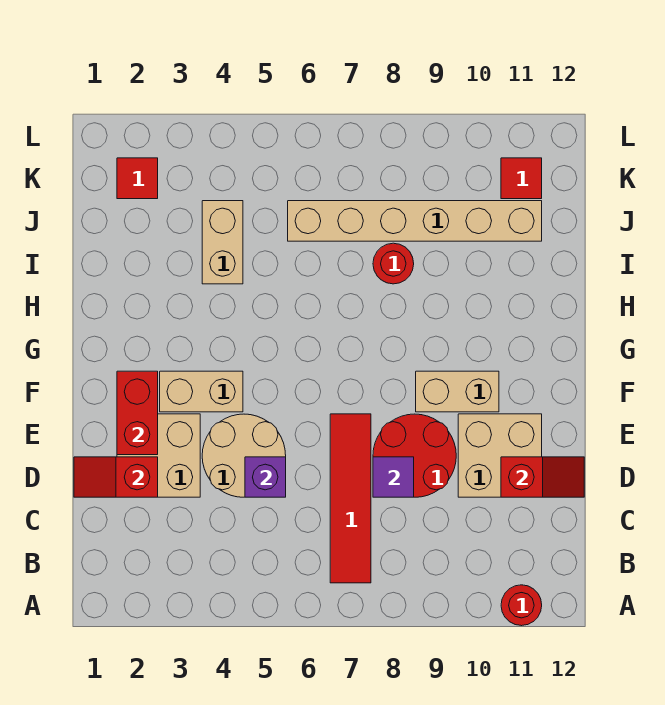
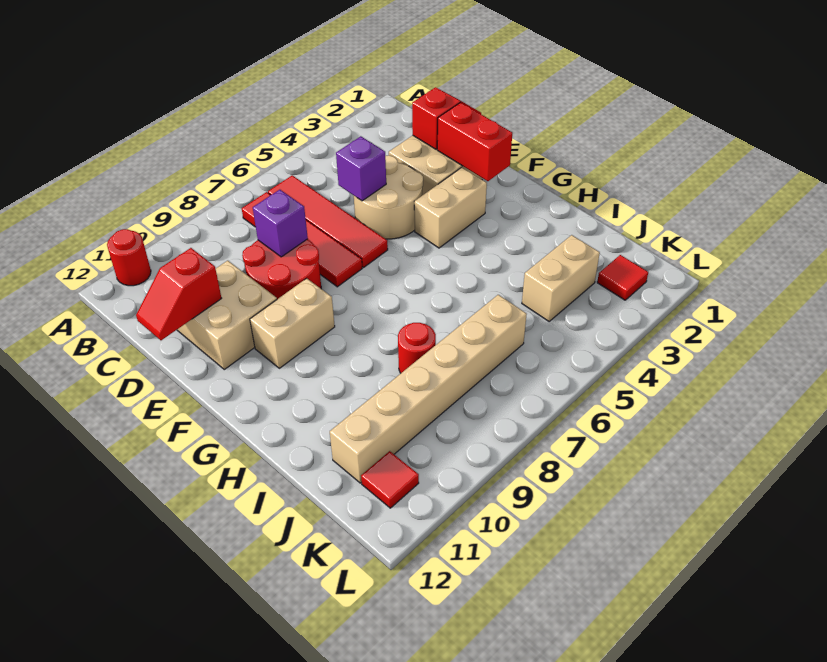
none -> red 1x4 tile [268,175,388,268]
purple 1x1 tile [373,457,414,497] -> purple 1x1 brick [253,190,308,257]
tan 1x2 brick [202,201,243,284] -> tan 1x2 brick turned to [522,235,600,321]

